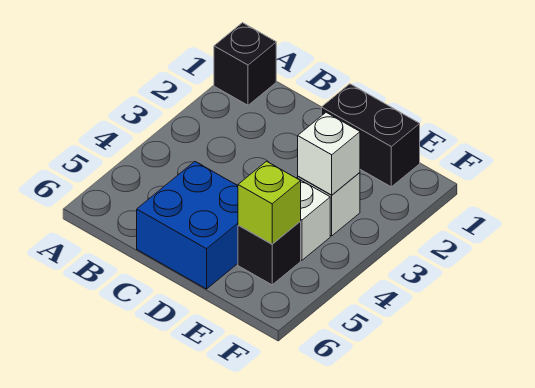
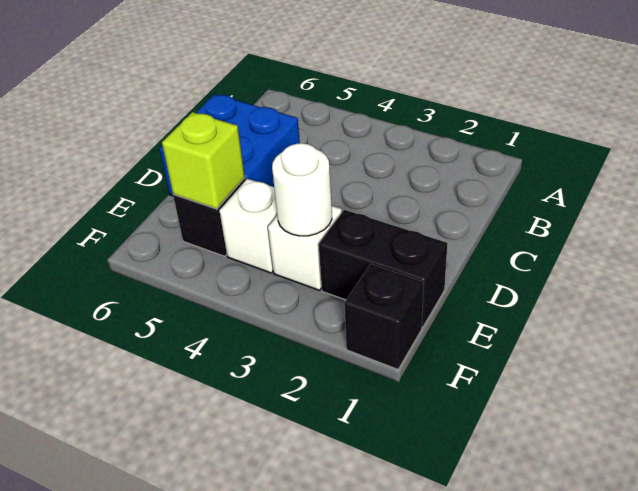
black 1x1 brick [214,23,276,105] -> black 1x1 brick moved to [344,264,424,369]
black 1x2 brick [321,84,420,187] -> black 1x2 brick turned to [319,210,448,328]
white 1x1 brick [298,112,360,195] -> white 1x1 round brick [272,143,332,236]

